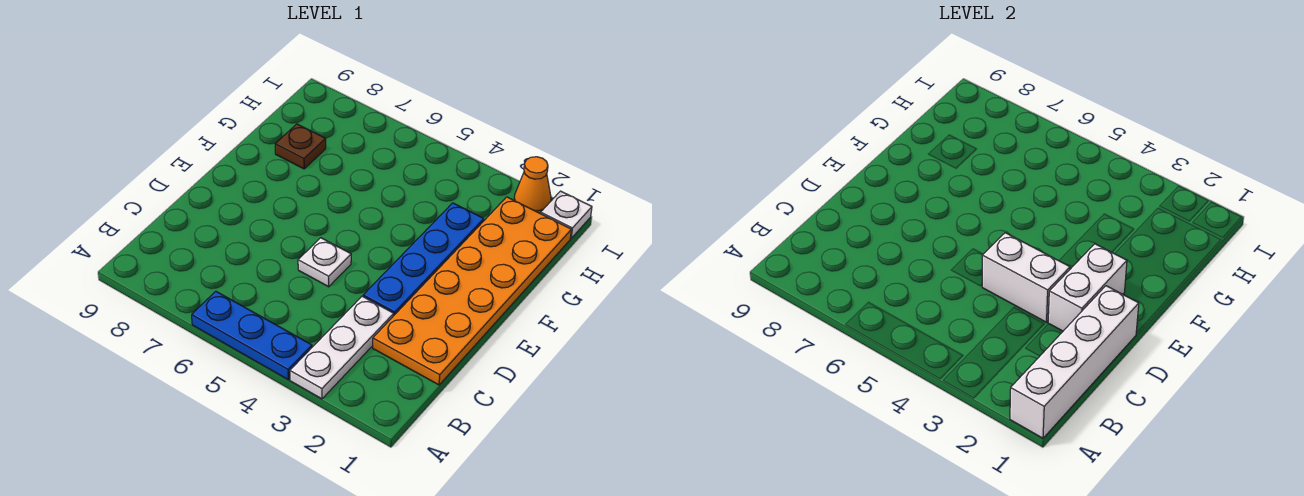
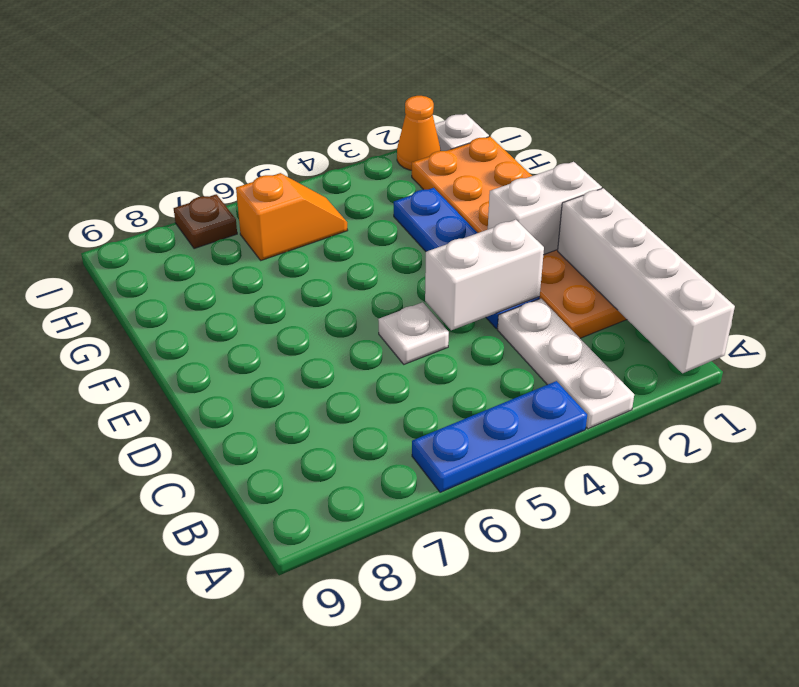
white 1x2 brick [1048,244,1127,331] -> white 1x2 brick turned to [488,162,602,255]
brown 1x1 plate [275,124,326,169] -> brown 1x1 plate moved to [174,194,237,249]
none -> orange 1x2 slope [236,173,348,260]

